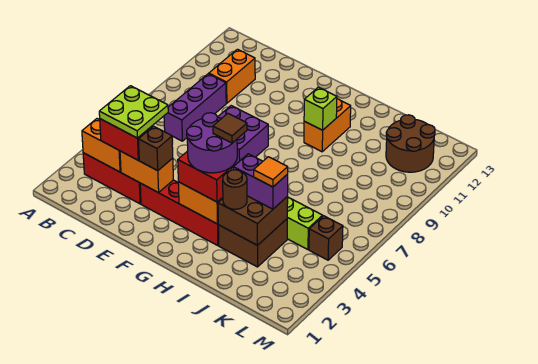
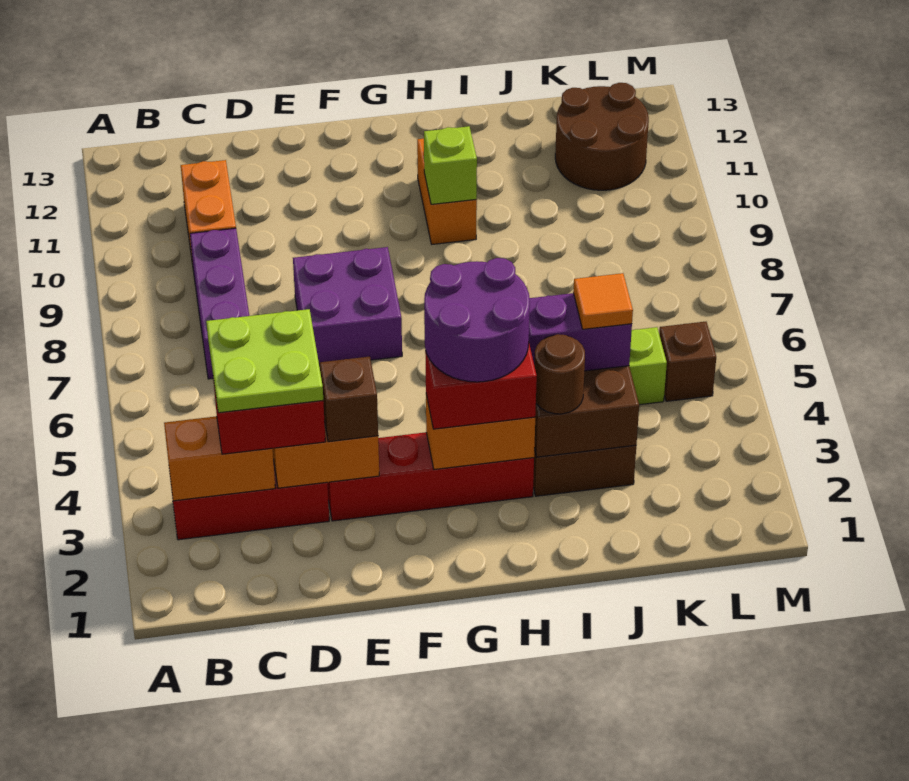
brown 1x1 tile [213,113,247,143] -> none

